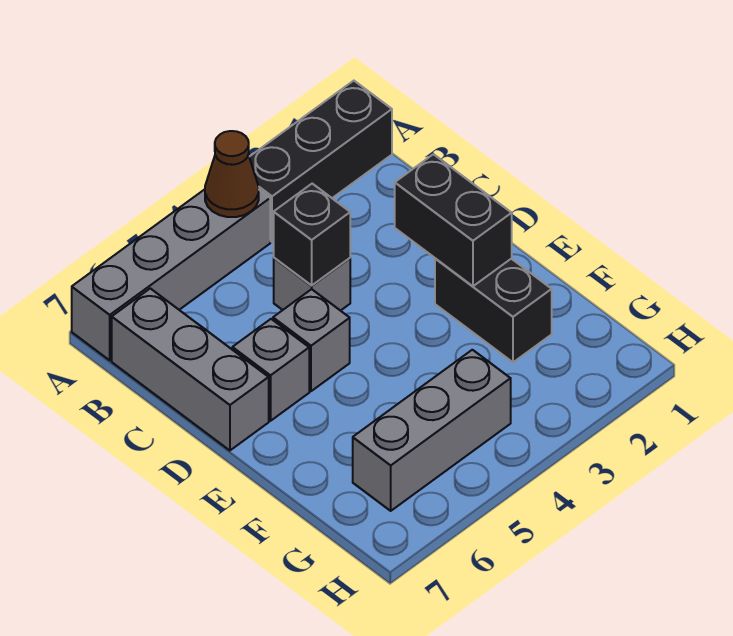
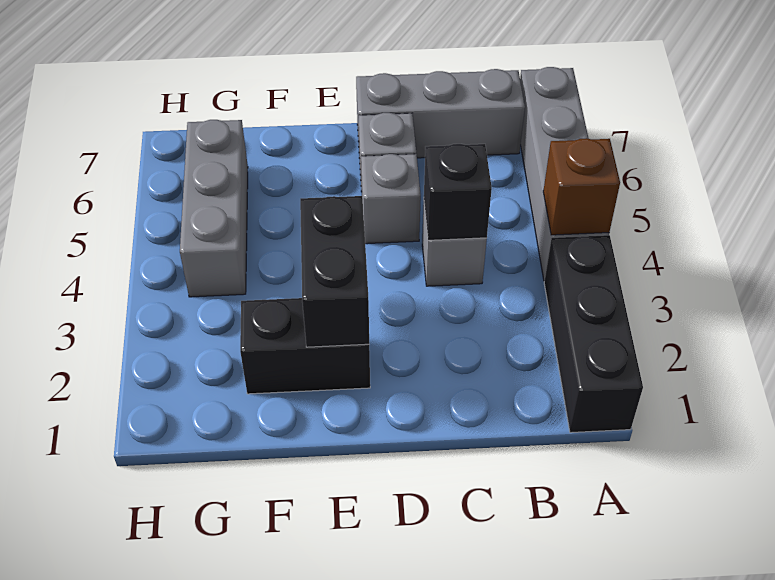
brown 1x1 cone [205,131,259,217] -> brown 1x1 brick [543,138,620,235]
black 1x2 brick [395,154,512,286] -> black 1x2 brick turned to [300,196,369,347]

